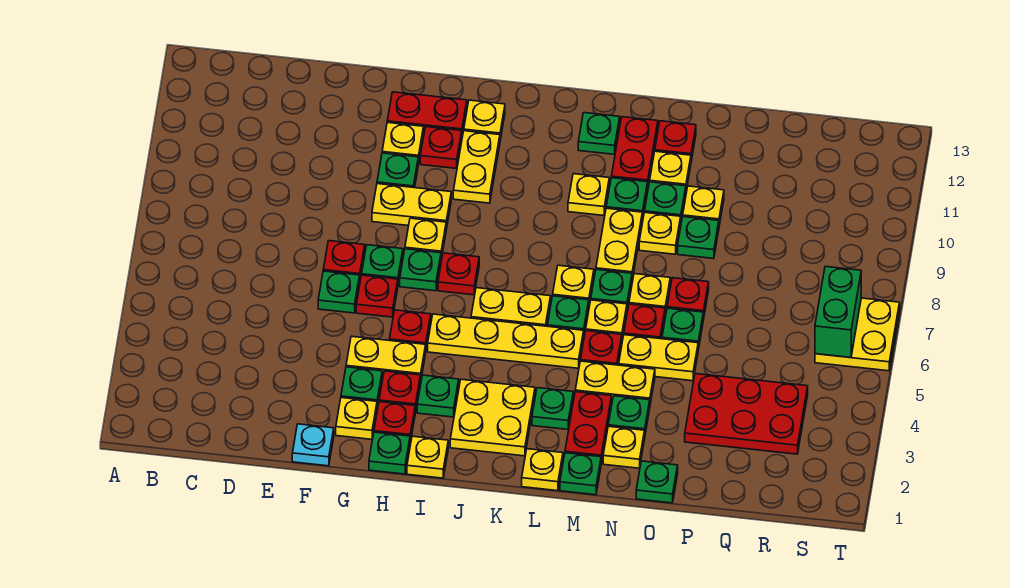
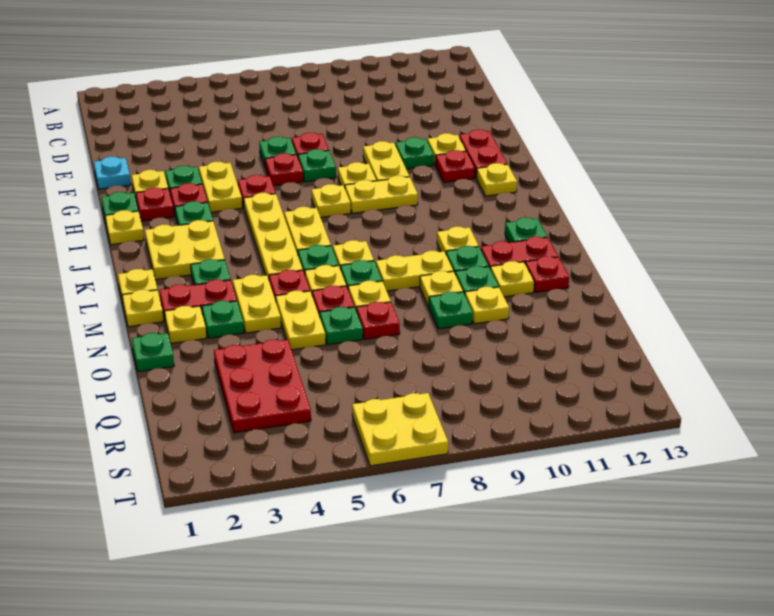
green 1x1 plate [400,249,441,291] -> none
red 1x1 plate [438,253,479,295] -> yellow 1x1 plate [312,184,351,217]
yellow 1x2 plate [453,131,500,203] -> yellow 1x2 plate moved to [345,176,418,213]
green 1x1 plate [560,453,601,495] -> yellow 1x1 plate [122,290,164,327]
green 1x2 brick [815,266,861,357] -> none

